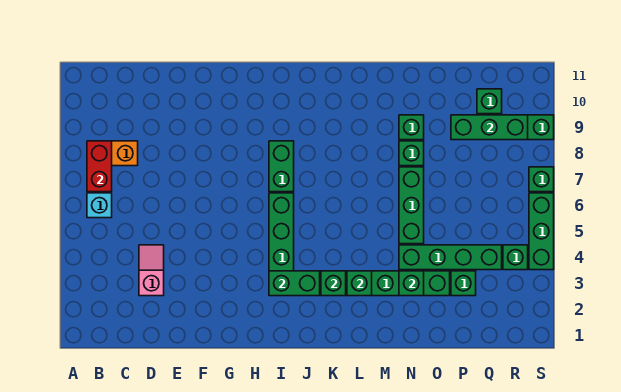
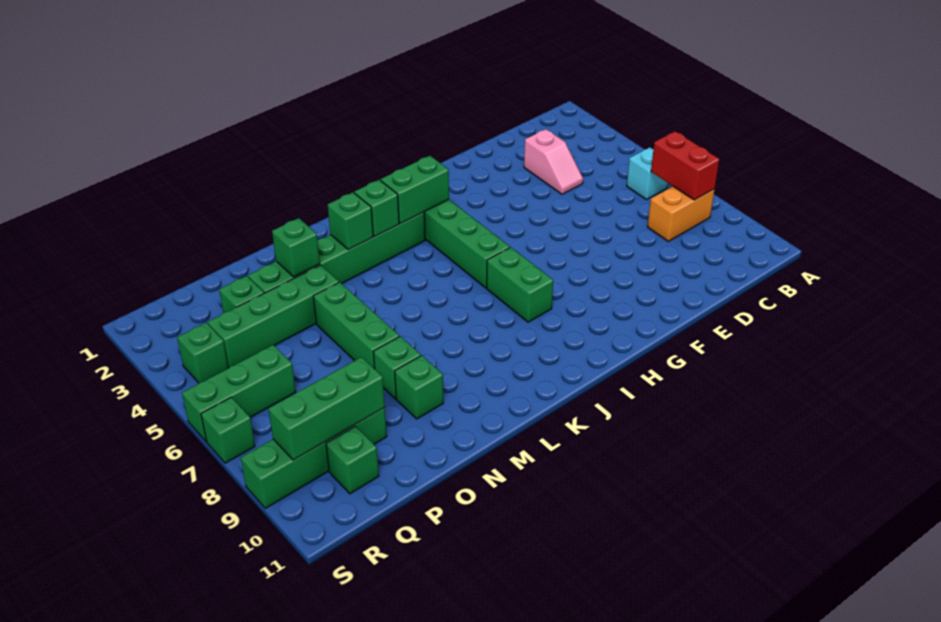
green 1x3 brick [529,193,554,270] -> green 1x3 brick turned to [182,345,296,442]

